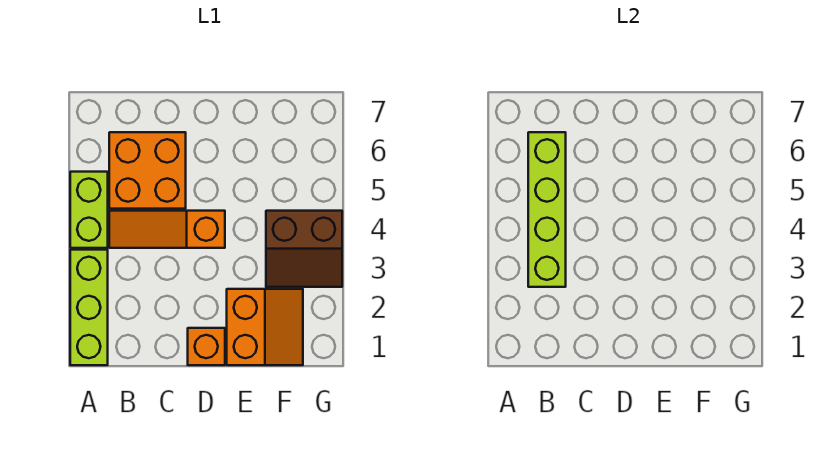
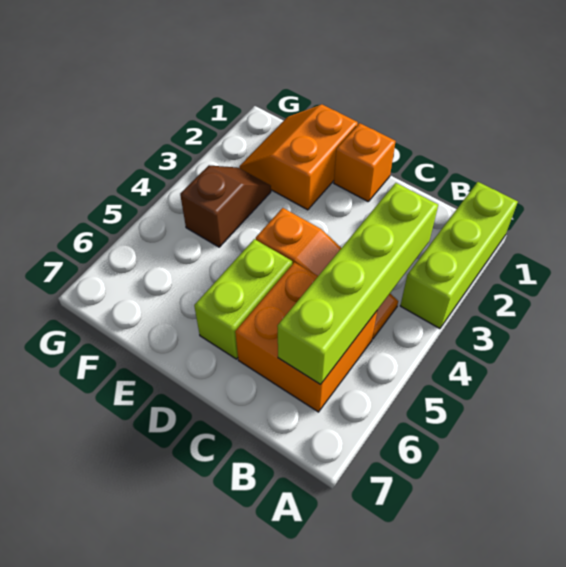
lime 1x2 brick [70,172,108,248] -> lime 1x2 brick moved to [194,239,292,359]
brown 2x2 slope [266,211,342,287] -> brown 1x2 slope [180,165,271,247]

